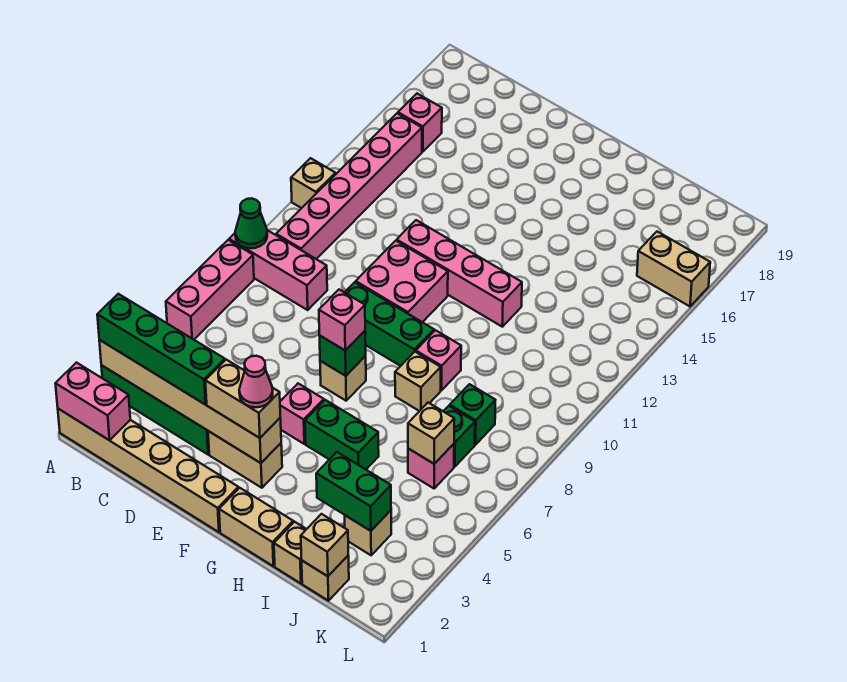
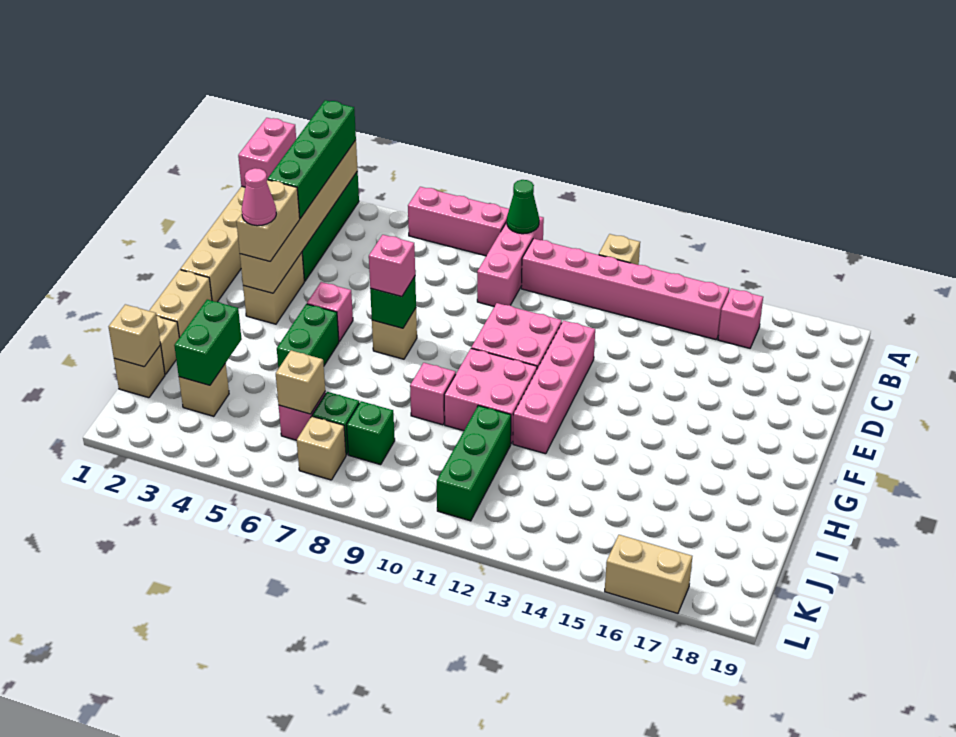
green 1x3 brick [345,282,434,366] -> green 1x3 brick moved to [437,406,511,521]
none -> pink 2x2 brick [444,349,537,443]
tan 1x1 brick [395,352,441,411] -> tan 1x1 brick moved to [297,416,346,480]
tan 1x2 brick [637,232,710,306] -> tan 1x2 brick turned to [605,535,692,613]

